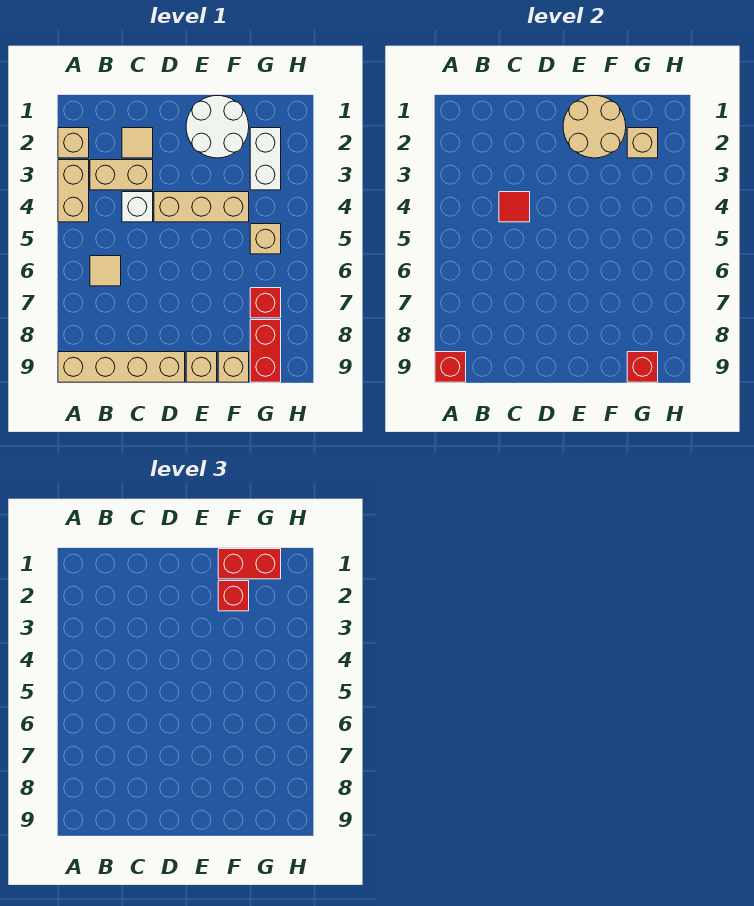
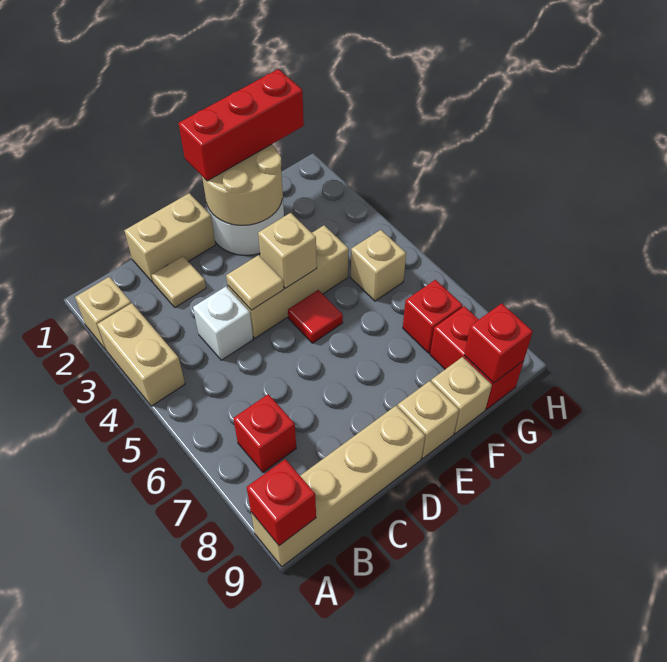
tan 1x2 brick [90,160,153,190] -> tan 1x2 brick moved to [124,193,216,282]
tan 1x1 tile [90,256,121,286] -> tan 1x1 tile moved to [226,255,284,310]
red 1x1 tile [499,192,530,222] -> red 1x1 tile moved to [288,290,343,343]
red 1x2 brick [218,549,281,579] -> red 1x3 brick [179,69,304,181]
red 1x1 brick [218,581,249,611] -> red 1x1 brick moved to [233,394,296,472]
white 1x2 brick [250,128,281,190] -> none
tan 1x1 brick [627,128,658,158] -> tan 1x1 brick moved to [258,213,317,288]

